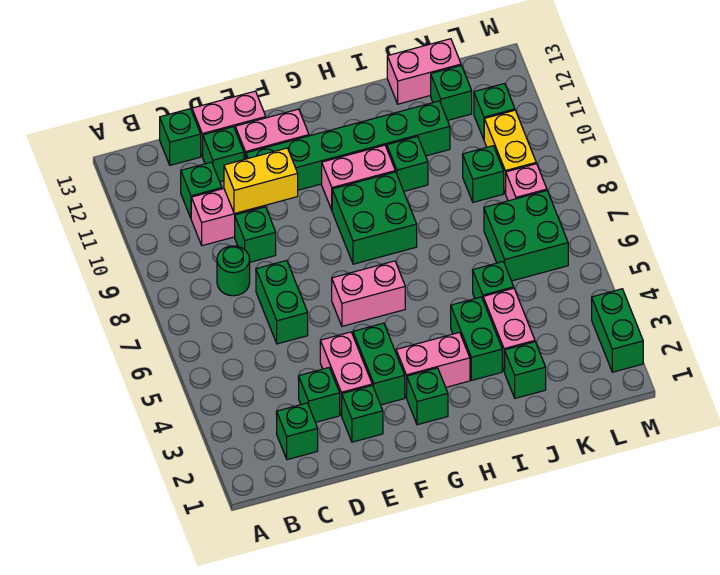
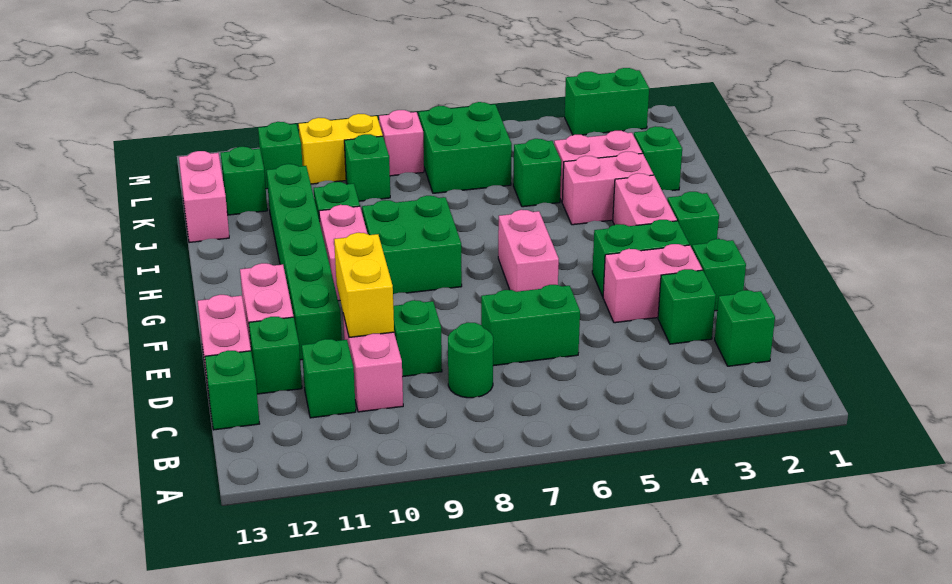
green 1x2 brick [451,297,502,380] -> pink 1x2 brick [562,152,653,225]

